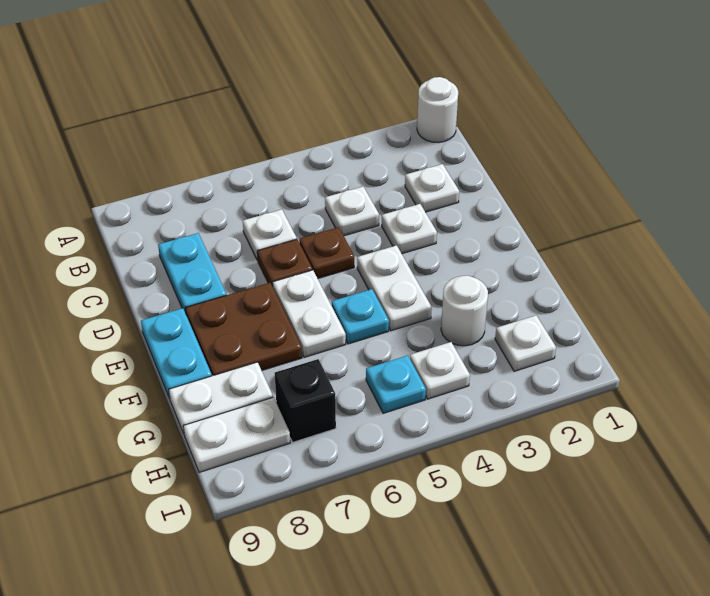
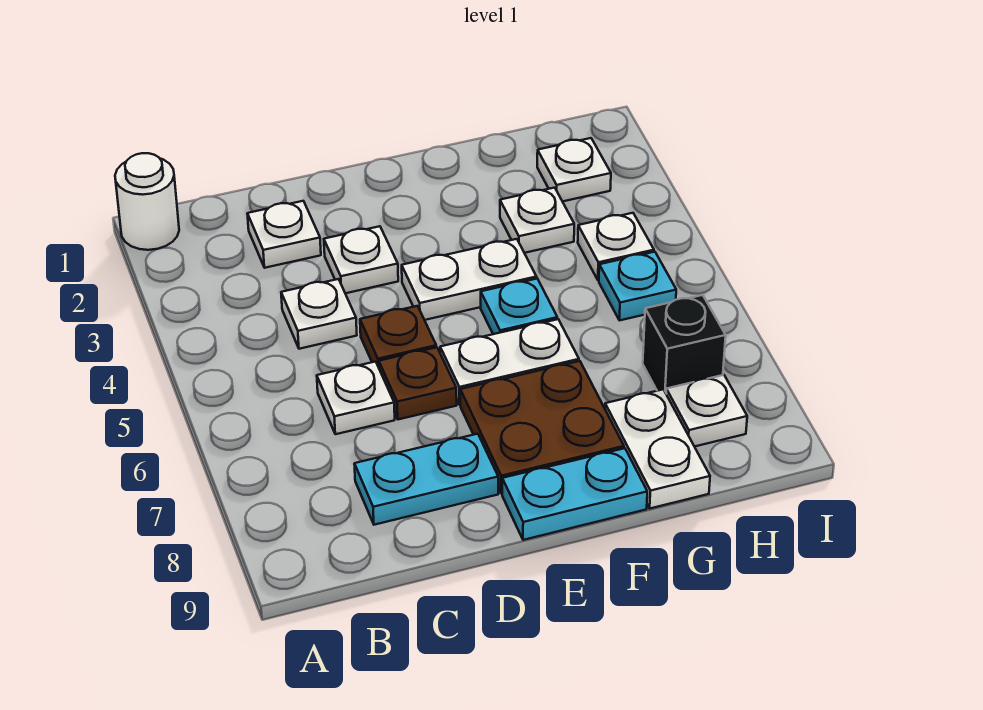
white 1x1 round brick [441,276,488,346] -> white 1x1 plate [500,188,574,253]
white 1x2 plate [183,397,290,472] -> white 1x1 plate [666,375,747,447]

